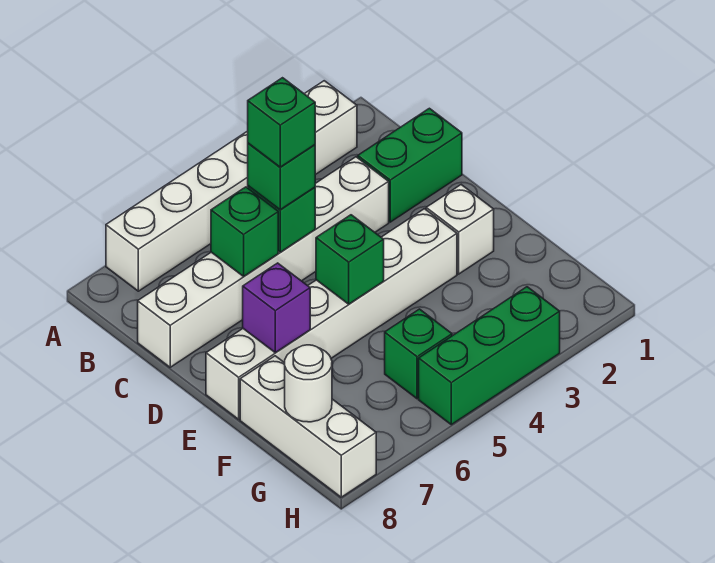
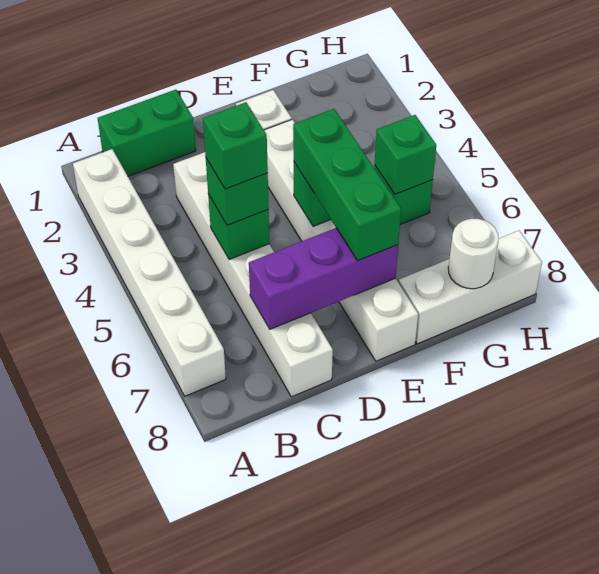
green 1x2 brick [358,108,462,222] -> green 1x2 brick turned to [98,90,196,176]
green 1x1 brick [211,187,278,276] -> green 1x1 brick moved to [375,115,436,194]
purple 1x1 brick [243,263,310,353] -> purple 1x3 brick [249,228,398,329]
green 1x3 brick [419,287,560,425] -> green 1x3 brick moved to [293,109,401,261]

